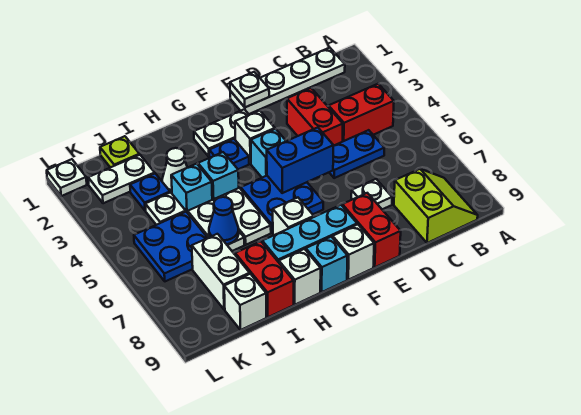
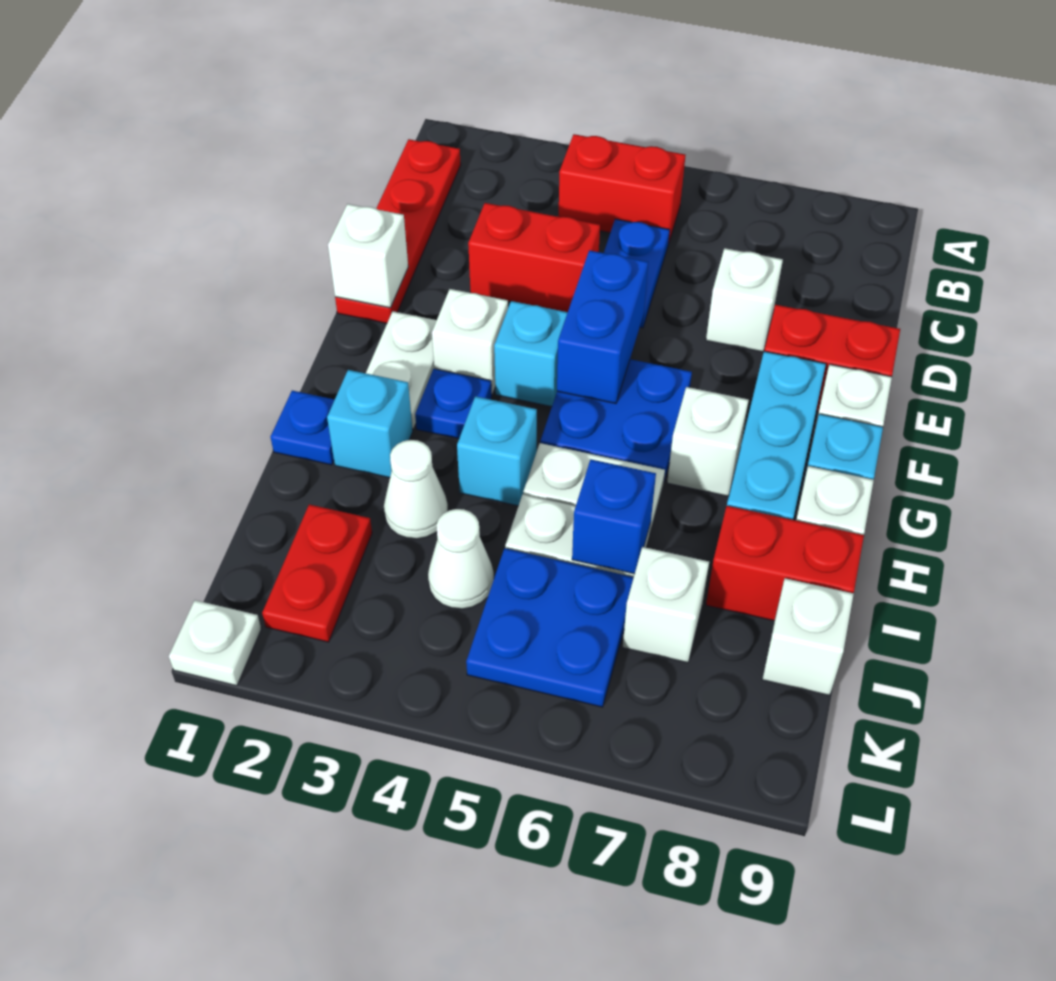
white 1x4 plate [230,48,345,114] -> red 1x4 plate [335,139,461,323]
red 1x2 brick [329,84,394,141] -> red 1x2 brick turned to [559,134,685,244]
lime 2x2 slope [394,169,478,243] -> none
white 1x1 plate [351,179,392,209] -> white 1x1 brick [706,248,783,352]
white 1x1 plate [230,72,269,107] -> white 1x1 brick [328,204,408,308]
cyan 1x1 brick [171,164,212,213] -> cyan 1x1 brick moved to [327,370,413,478]
blue 1x1 cone [209,197,239,244] -> blue 1x1 brick [572,459,656,574]
lime 1x1 plate [100,136,139,168] -> none
white 1x2 plate [88,155,155,203] -> red 1x2 plate [262,504,372,642]
blue 1x1 plate [130,174,170,211] -> blue 1x1 plate moved to [270,391,335,465]
white 1x1 plate [145,192,186,225] -> white 1x1 cone [428,509,494,609]
white 1x2 brick [192,234,250,310] -> white 1x1 brick [623,547,709,663]

